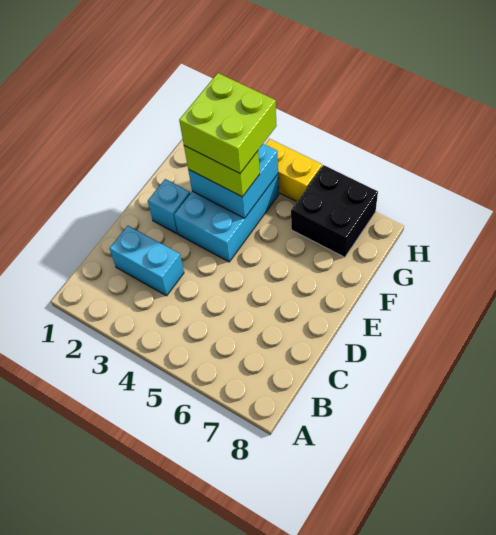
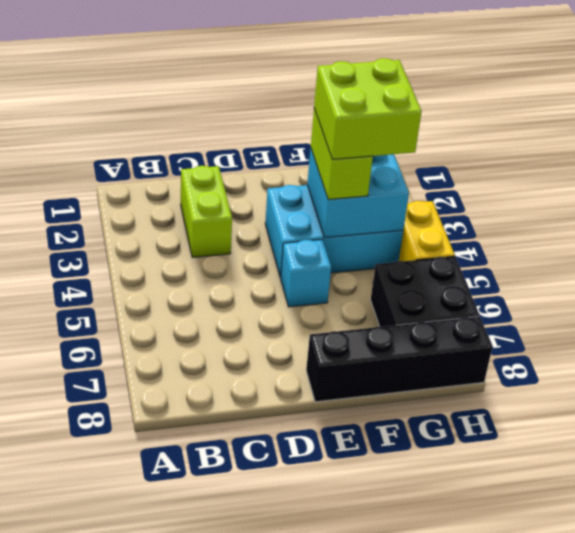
cyan 1x2 brick [109,226,184,296] -> lime 1x2 brick [181,166,232,257]
cyan 1x1 brick [148,179,190,234] -> cyan 1x1 brick moved to [281,240,331,307]
none -> black 1x4 brick [306,316,492,402]

